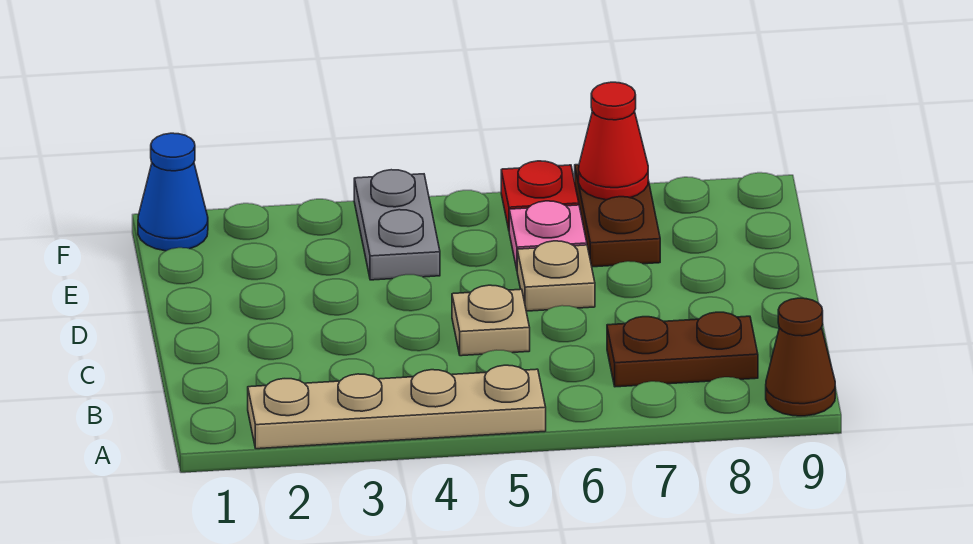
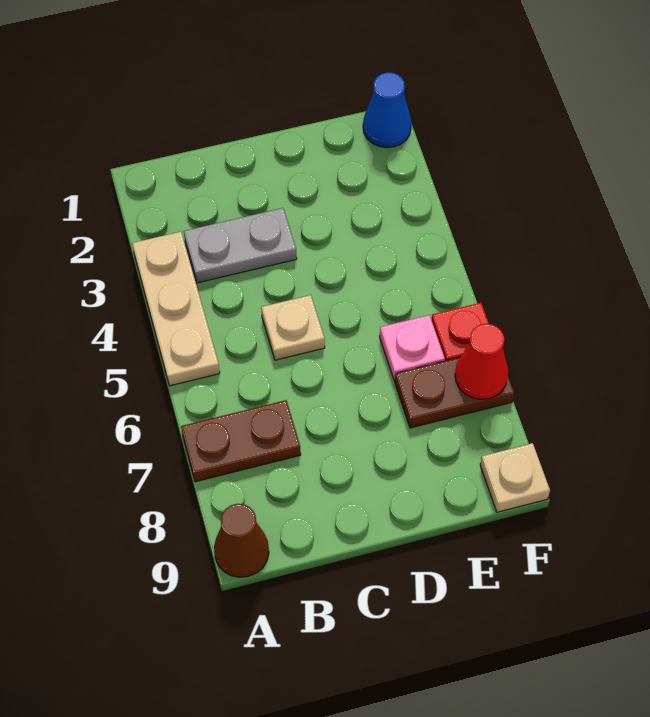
tan 1x4 plate [248,365,546,449] -> tan 1x3 plate [132,232,220,386]
brown 1x2 plate [607,312,758,387] -> brown 1x2 plate turned to [181,400,301,482]
tan 1x1 plate [517,241,595,311] -> tan 1x1 plate moved to [480,443,550,512]
grey 1x2 plate [354,170,440,280] -> grey 1x2 plate moved to [184,208,297,283]

